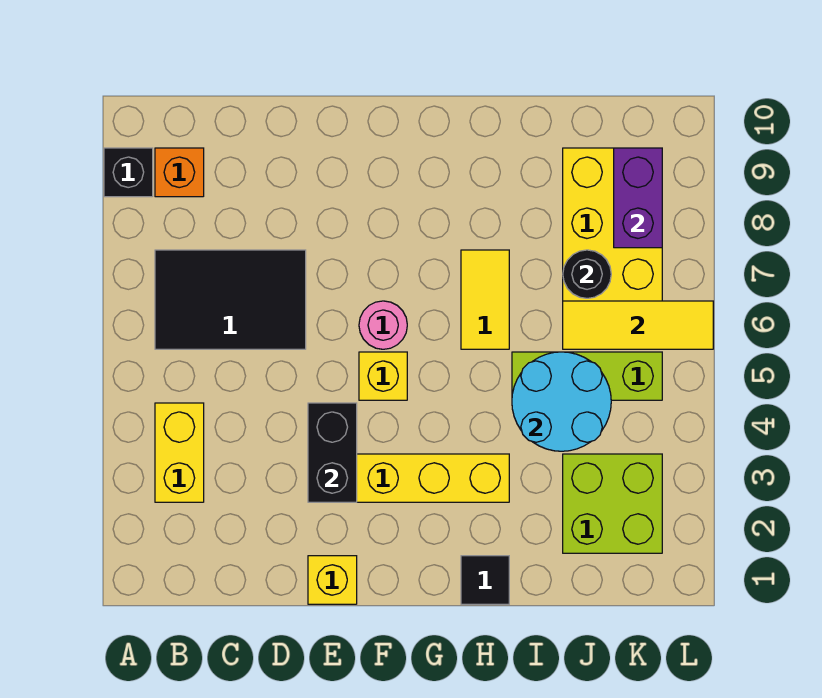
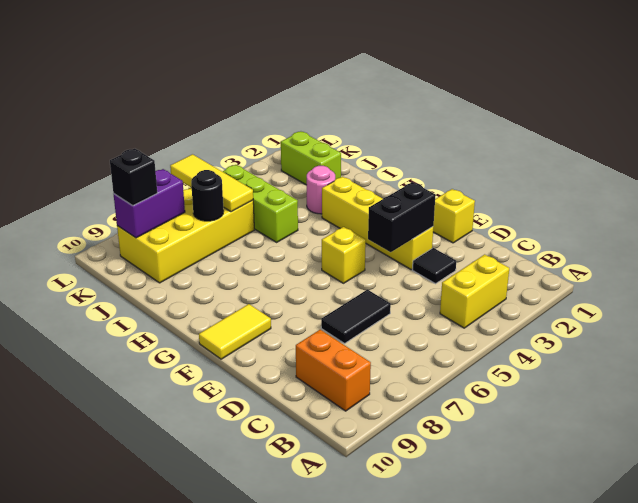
black 1x1 brick [104,148,153,197] -> black 1x1 brick moved to [110,149,157,206]
black 2x3 tile [155,250,306,349] -> black 1x2 tile [321,290,391,343]
orange 1x1 brick [155,148,204,197] -> orange 1x2 brick [296,330,371,411]
pink 1x1 round brick [359,301,407,349] -> pink 1x1 round brick moved to [307,166,335,214]
black 1x1 tile [461,556,509,604] -> black 1x1 tile moved to [413,248,456,284]
yellow 1x2 tile [461,250,509,349] -> yellow 1x2 tile moved to [199,304,271,359]
cyan 2x2 round brick [512,352,611,451] -> none
lime 2x2 brick [563,454,662,553] -> lime 1x2 brick [281,132,341,185]

